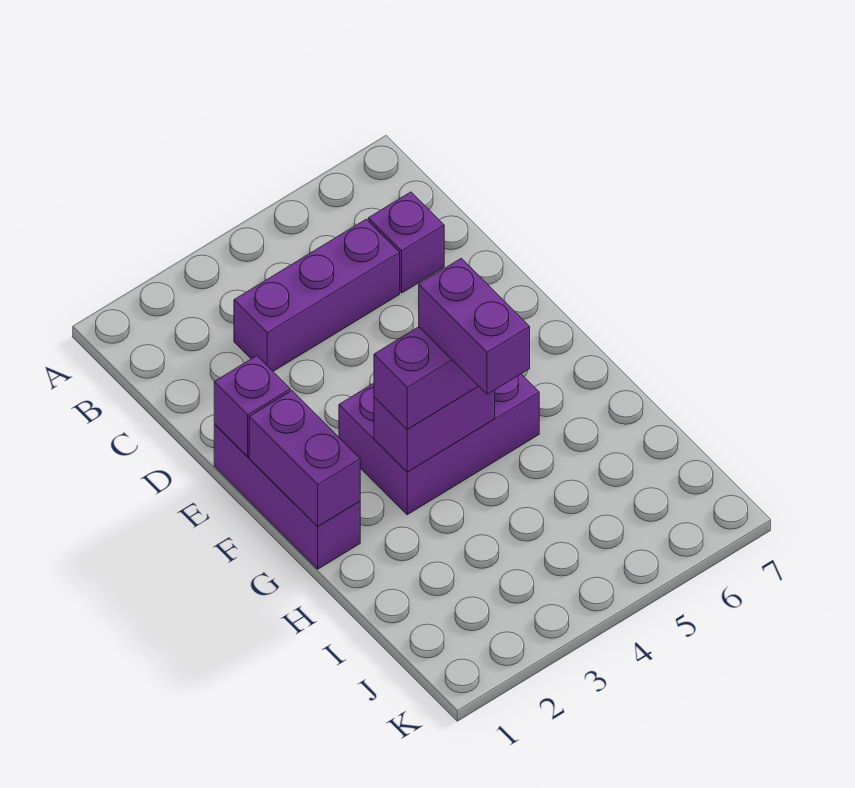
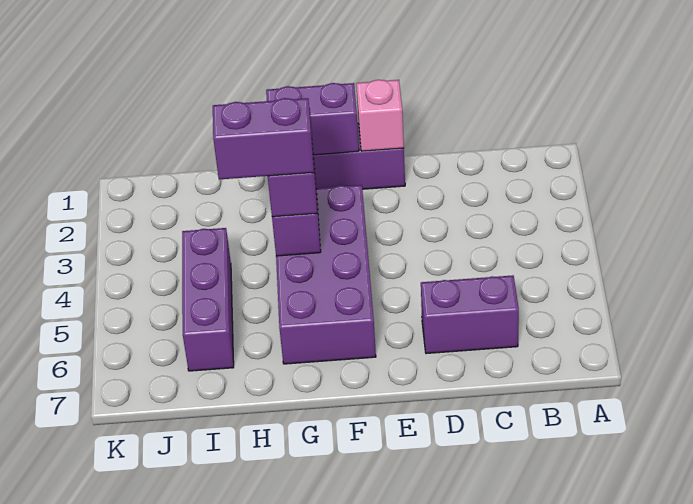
purple 1x3 brick [234,219,400,371] -> purple 1x3 brick moved to [182,228,234,371]
purple 1x1 brick [368,192,444,293] -> purple 1x2 brick [421,275,519,354]
purple 1x1 brick [214,356,290,457] -> pink 1x1 brick [356,80,404,151]
purple 2x3 brick [339,374,539,515] -> purple 2x4 brick [276,185,376,364]

